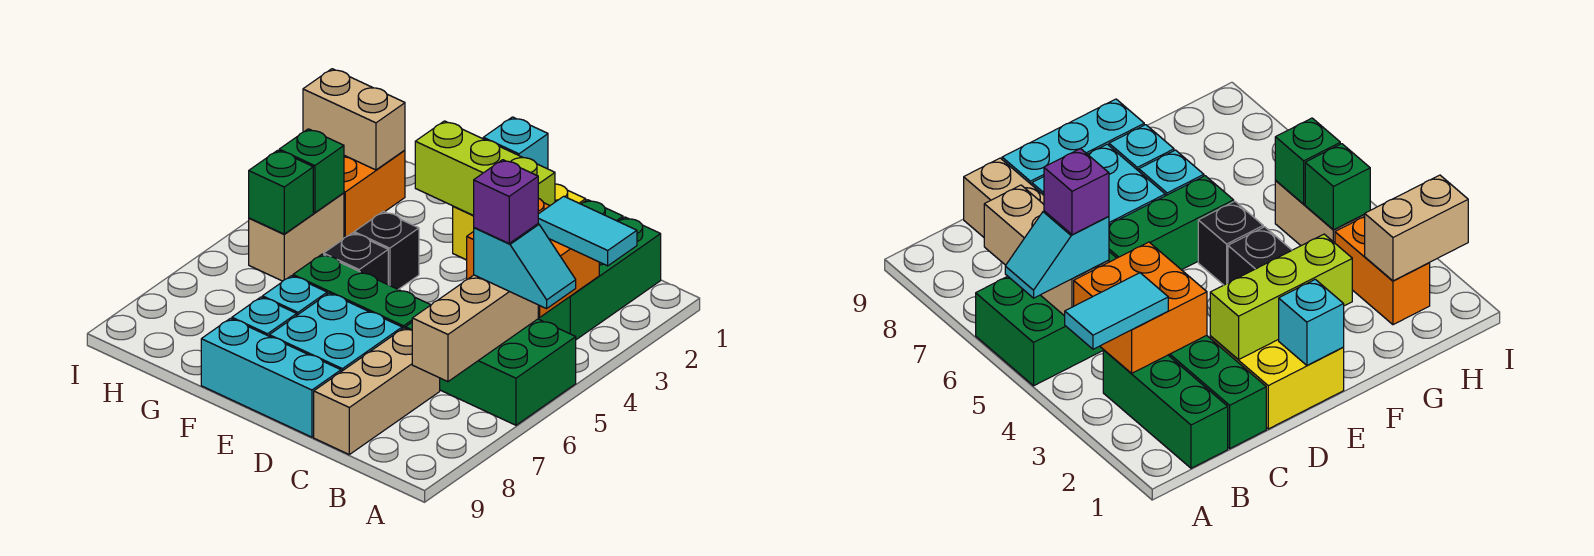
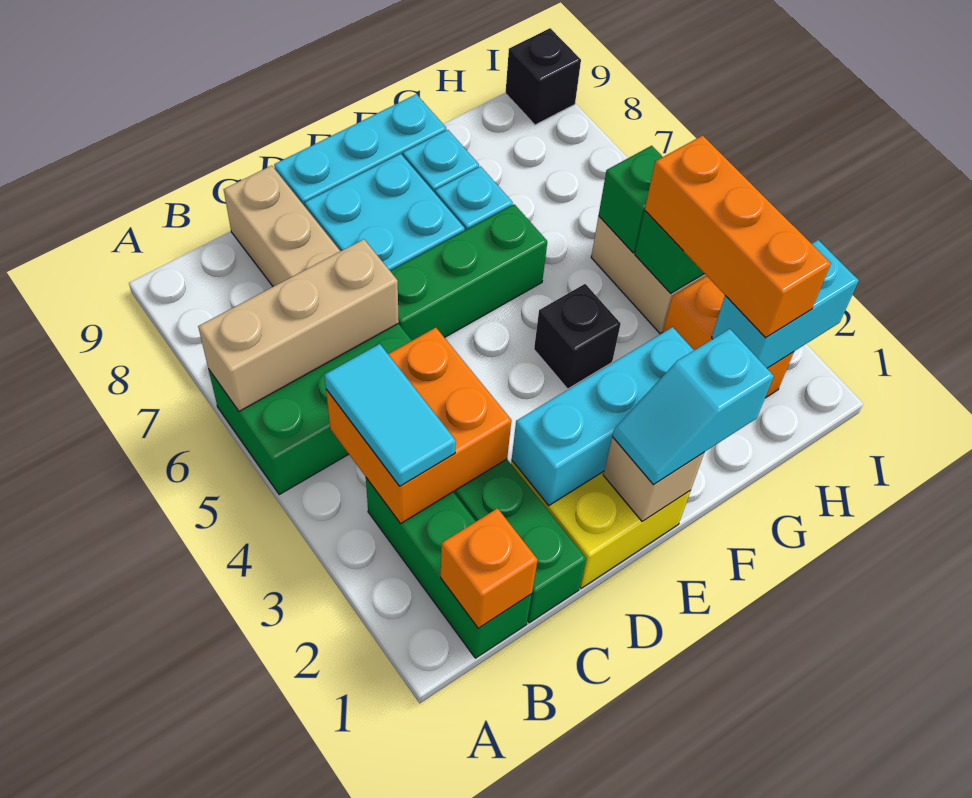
cyan 1x2 tile [538,196,637,266] -> cyan 1x2 tile turned to [324,344,456,486]
cyan 1x2 slope [474,224,576,309] -> cyan 1x2 slope moved to [612,329,774,485]
none -> orange 1x1 brick [441,508,538,628]
tan 1x3 brick [412,275,538,382] -> tan 1x3 brick turned to [198,239,399,411]
purple 1x1 brick [474,160,538,243] -> none
lime 1x3 brick [415,121,555,216] -> cyan 1x3 brick [512,327,694,506]
cyan 1x1 brick [483,117,548,169] -> tan 1x1 brick [603,437,704,521]
black 1x1 brick [324,233,388,285] -> black 1x1 brick moved to [505,28,581,125]
tan 1x2 brick [303,69,405,170] -> cyan 1x2 brick [712,240,859,368]
none -> orange 1x3 brick [645,135,831,338]

